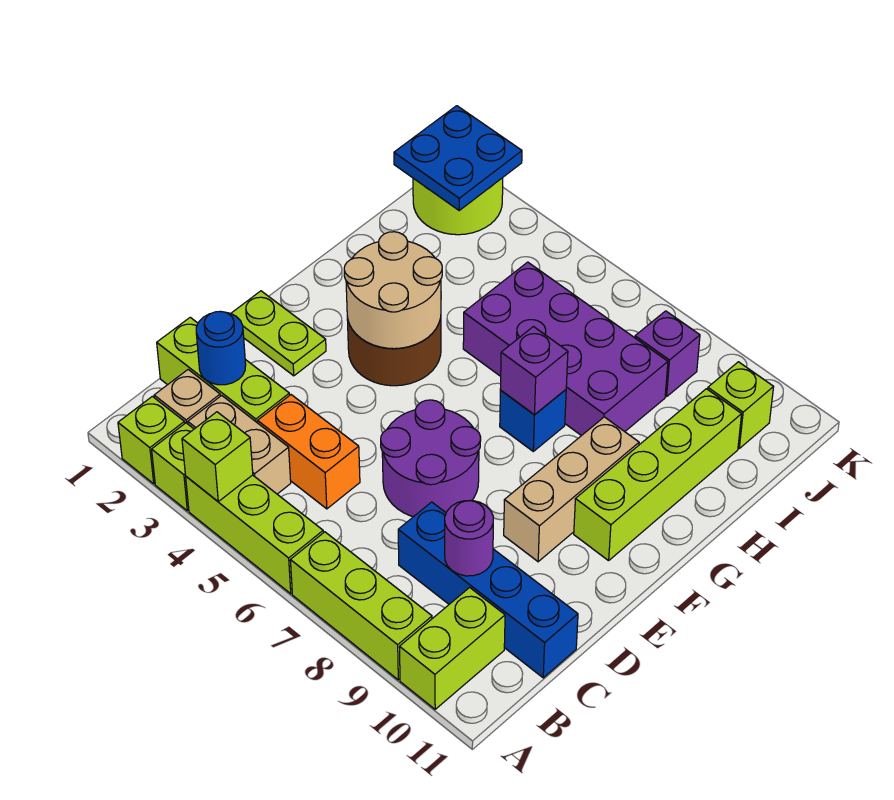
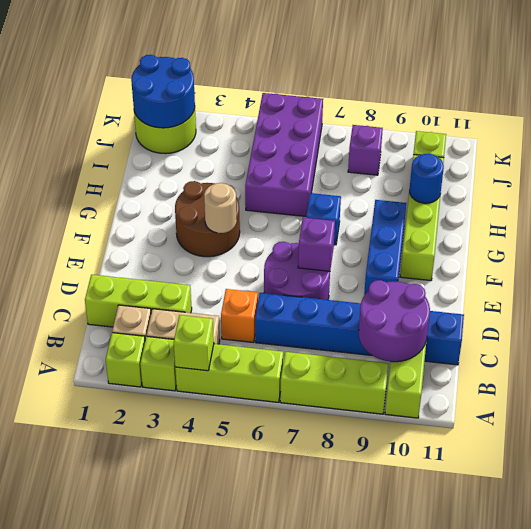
blue 1x1 round brick [196,311,246,385] -> blue 1x1 round brick moved to [410,153,444,203]
orange 1x2 brick [258,395,360,509] -> orange 1x1 brick [221,289,258,342]
blue 1x4 brick [398,502,578,678] -> blue 1x6 brick [255,293,464,365]
purple 1x1 round brick [445,500,493,576] -> purple 2x2 round brick [359,280,430,362]
lime 1x2 plate [231,291,326,376] -> none
tan 1x3 brick [504,417,639,562] -> blue 1x3 brick [364,200,406,295]
tan 2x2 round brick [344,232,442,349] -> tan 1x1 round brick [204,183,237,233]
purple 1x1 brick [500,327,568,415] -> purple 1x1 brick moved to [298,218,335,271]
purple 2x4 brick [463,262,668,436] -> purple 2x4 brick turned to [245,93,323,217]
blue 2x2 plate [394,106,522,210] -> blue 2x2 round brick [131,55,195,128]

